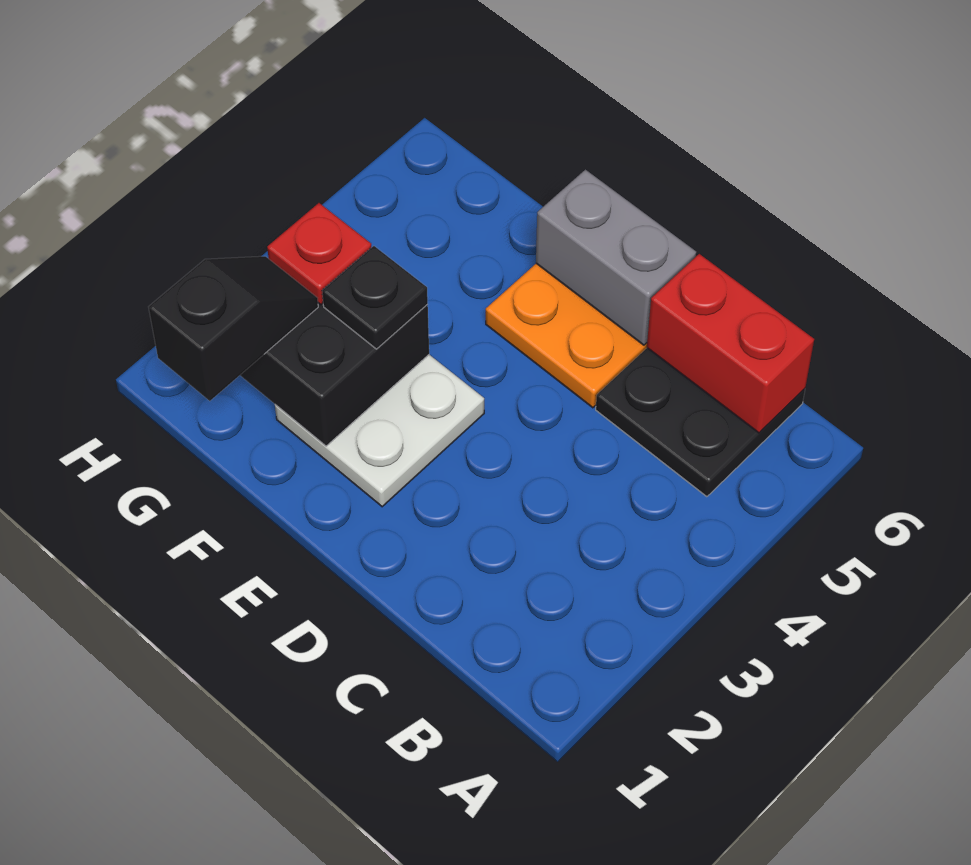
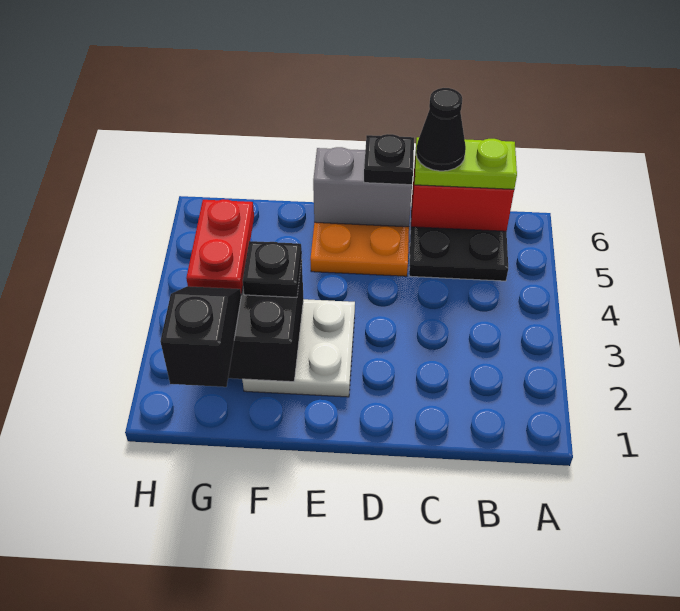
none -> lime 1x2 plate [415,137,517,189]
none -> black 1x1 cone [416,88,466,171]
none -> black 1x1 plate [364,134,414,185]
red 1x1 plate [267,203,371,305] -> red 1x2 plate [186,199,254,294]

